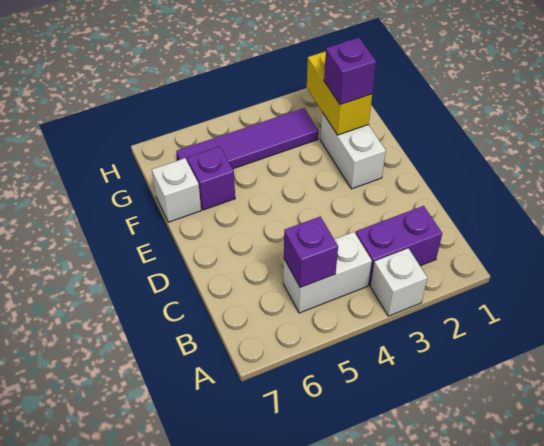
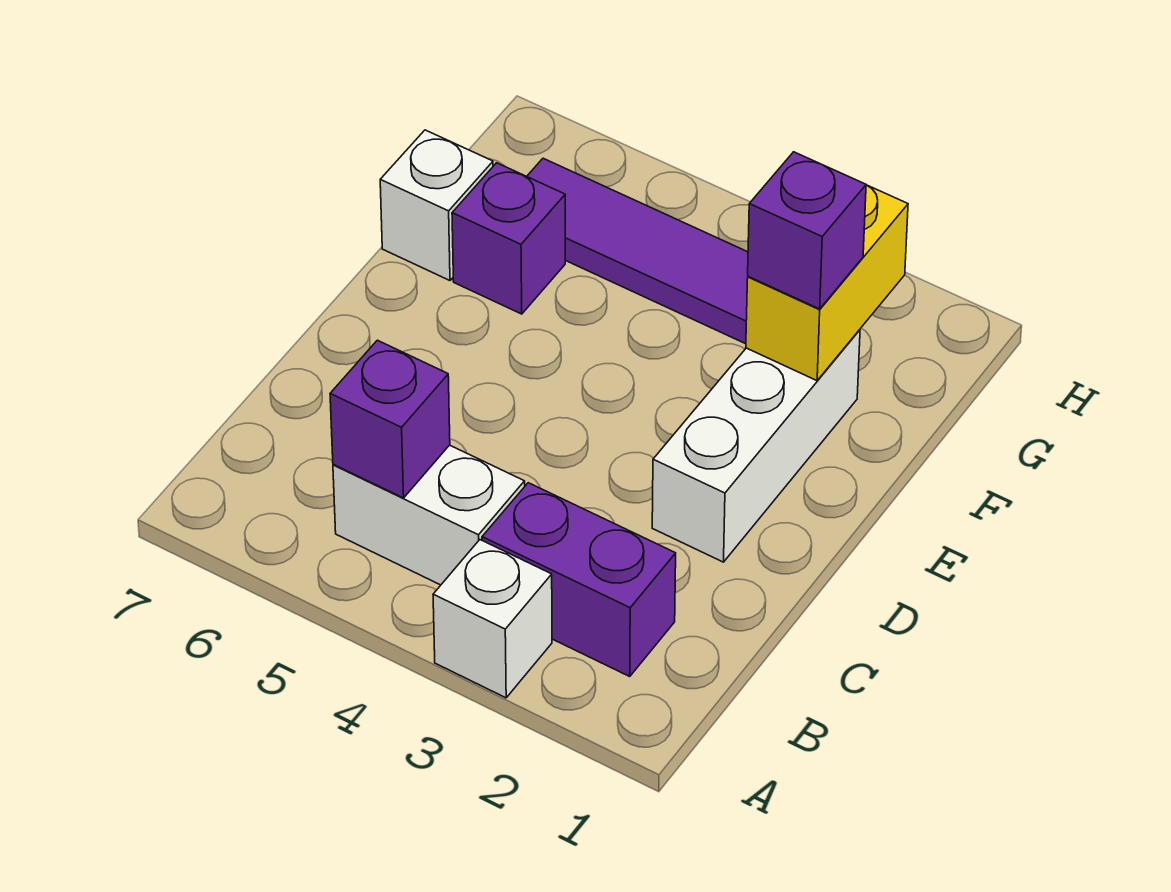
white 1x2 brick [320,112,386,189] -> white 1x3 brick [652,330,860,562]

